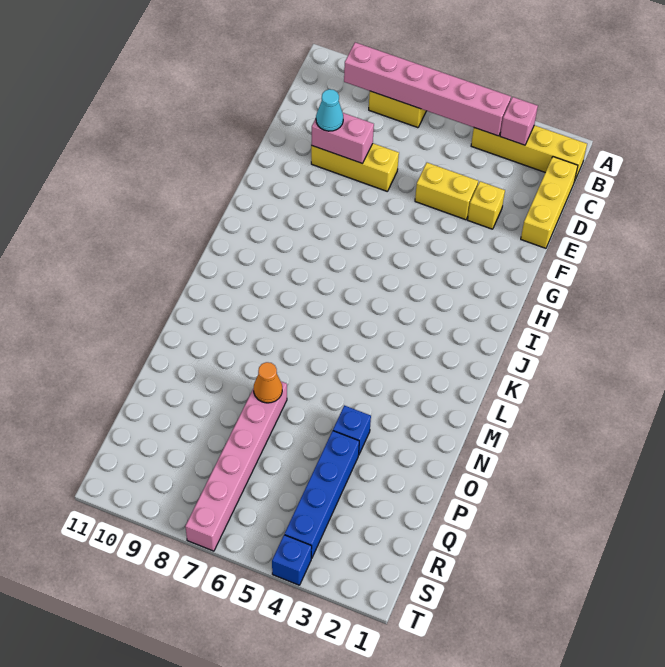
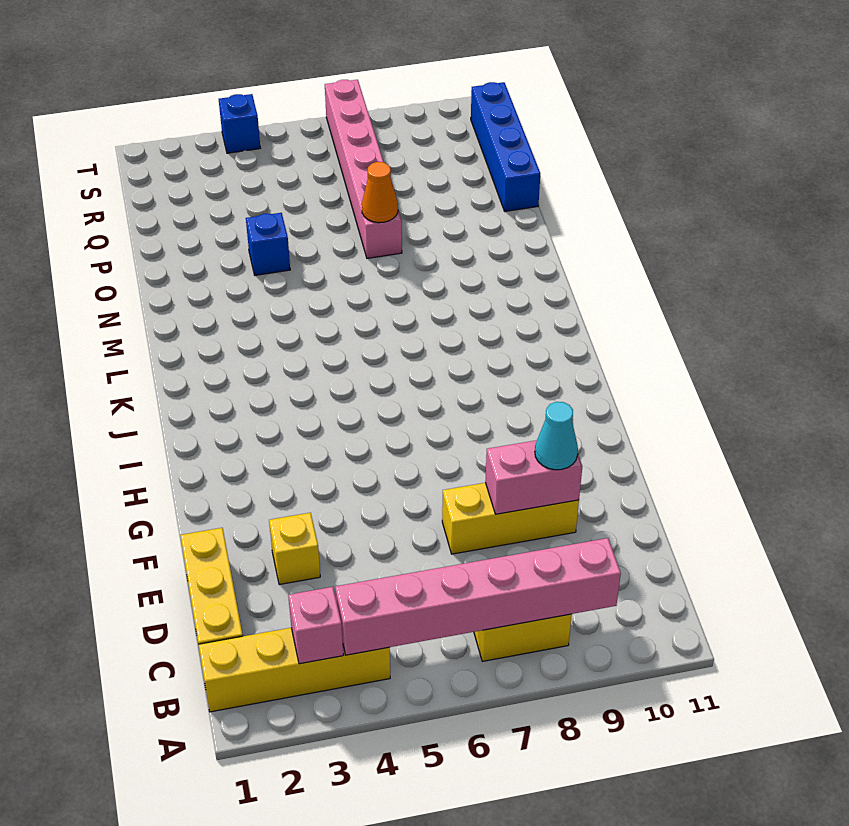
yellow 1x2 brick [415,163,478,220] -> none
blue 1x4 brick [285,431,359,559] -> blue 1x4 brick moved to [471,82,540,211]

